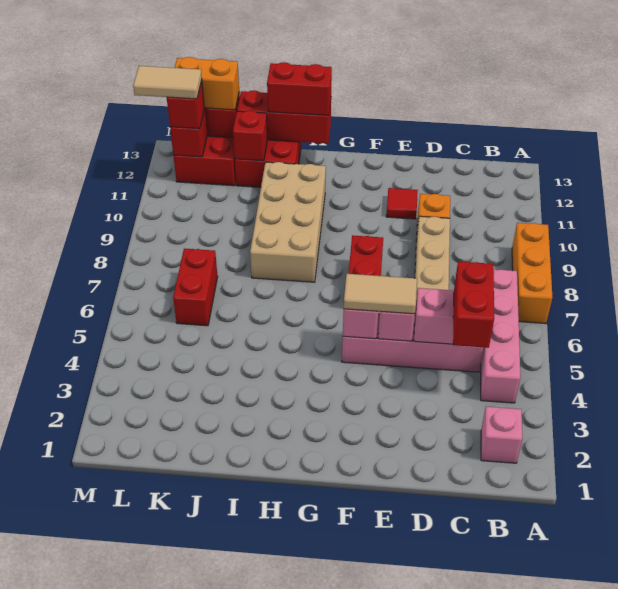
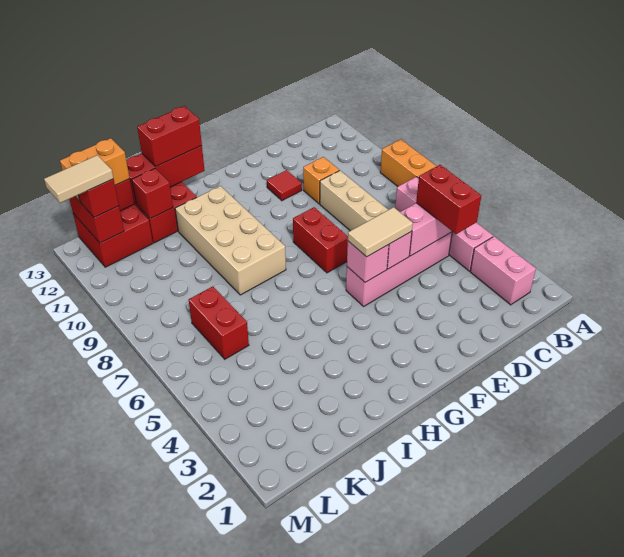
pink 1x1 brick [481,407,522,463] -> pink 1x2 brick [470,236,536,305]

